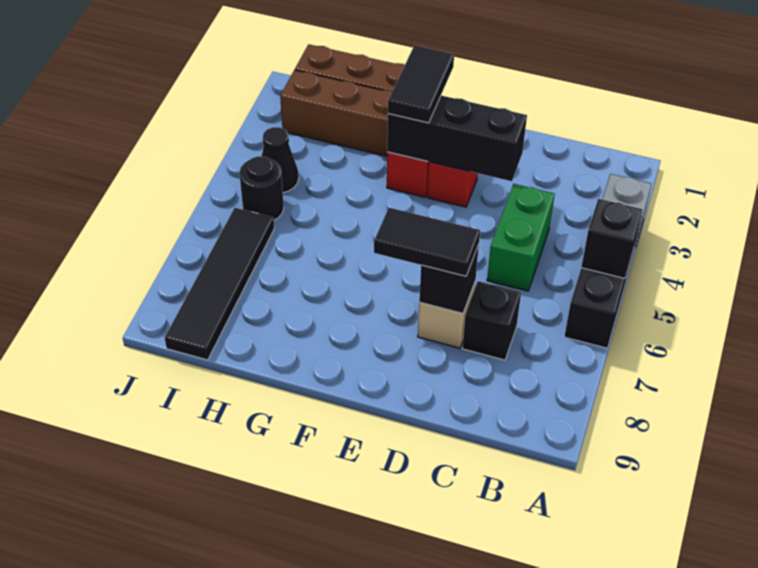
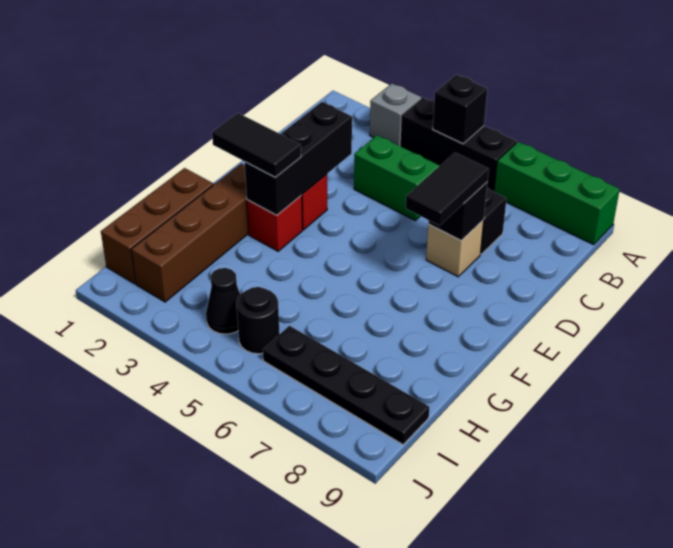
none -> green 1x3 brick [495,142,620,245]
black 1x4 tile [165,208,274,360] -> black 1x4 plate [263,326,430,445]

